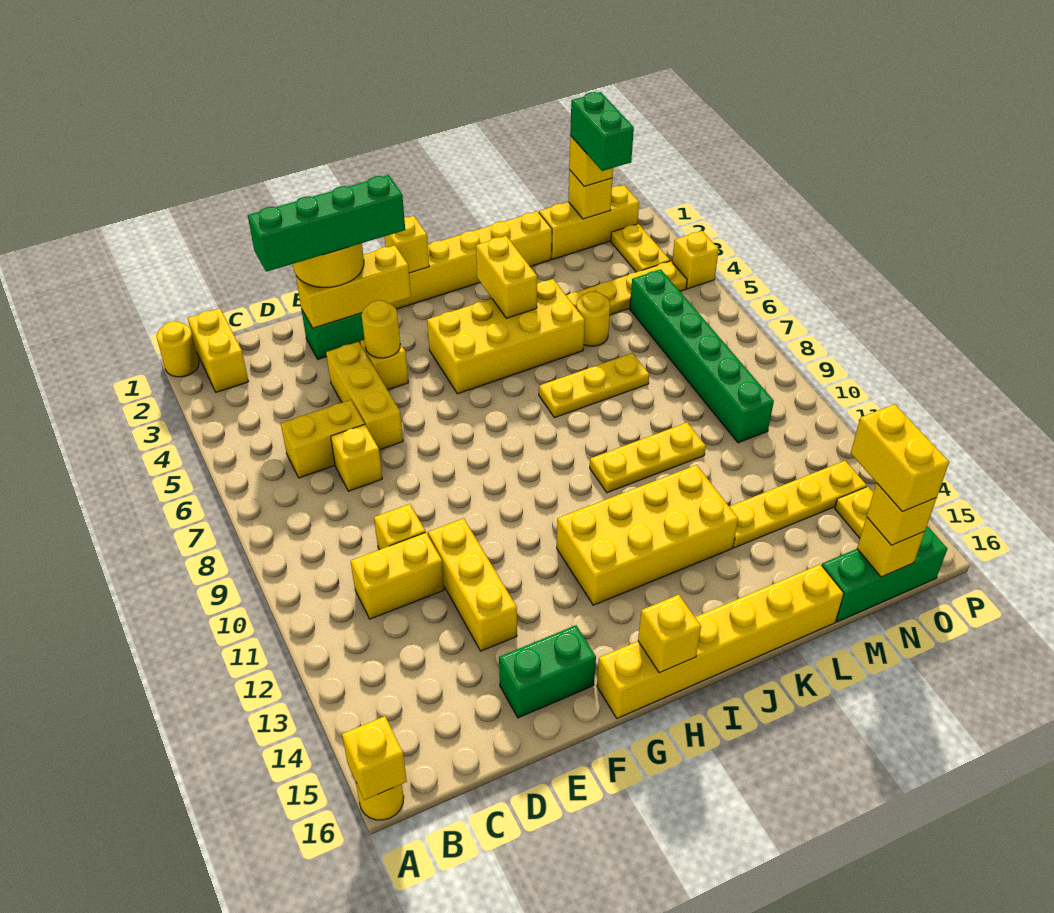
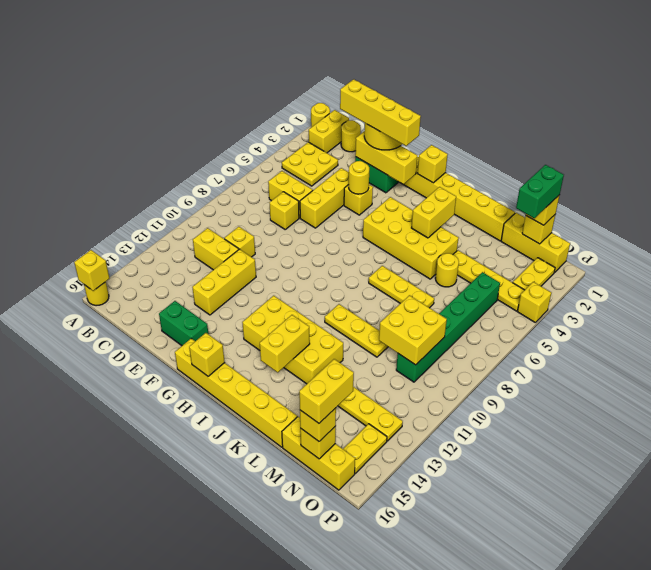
none -> yellow 2x2 plate [282,142,338,186]
none -> yellow 1x1 round brick [341,120,361,152]
green 1x4 brick [248,175,405,272] -> yellow 1x4 brick [340,79,421,146]
none -> yellow 1x2 brick [260,315,310,372]
none -> yellow 2x2 brick [379,295,447,365]
green 1x3 brick [822,526,947,622] -> yellow 1x3 brick [282,417,355,490]

